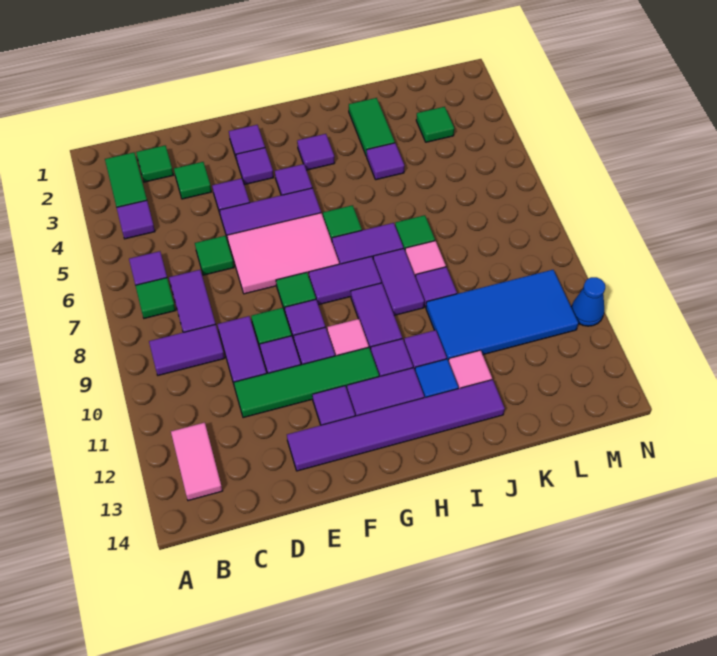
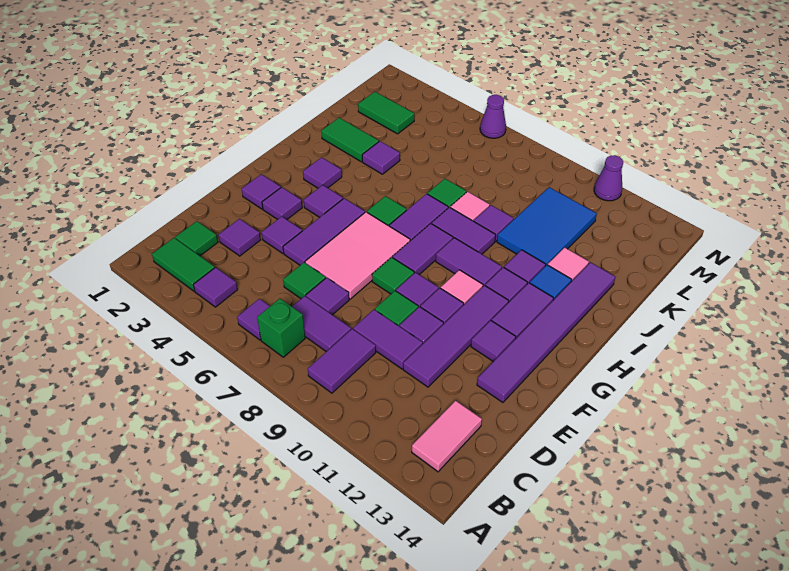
green 1x1 tile [135,278,176,318] -> green 1x1 brick [257,298,305,357]
pink 1x2 tile [171,422,222,501] -> pink 1x2 tile turned to [412,401,482,472]
green 1x1 tile [174,162,211,199] -> purple 1x1 tile [219,219,261,256]
none -> purple 1x1 tile [306,278,349,315]
green 1x4 tile [234,347,379,418] -> purple 1x4 tile [403,285,509,387]
blue 2x4 tile [426,270,578,361] -> blue 2x3 tile [497,187,597,266]
green 1x1 tile [416,107,454,142] -> green 1x2 tile [358,92,414,134]
none -> purple 1x1 cone [480,95,506,138]
blue 1x1 cone [571,277,605,326] -> purple 1x1 cone [594,155,623,201]

